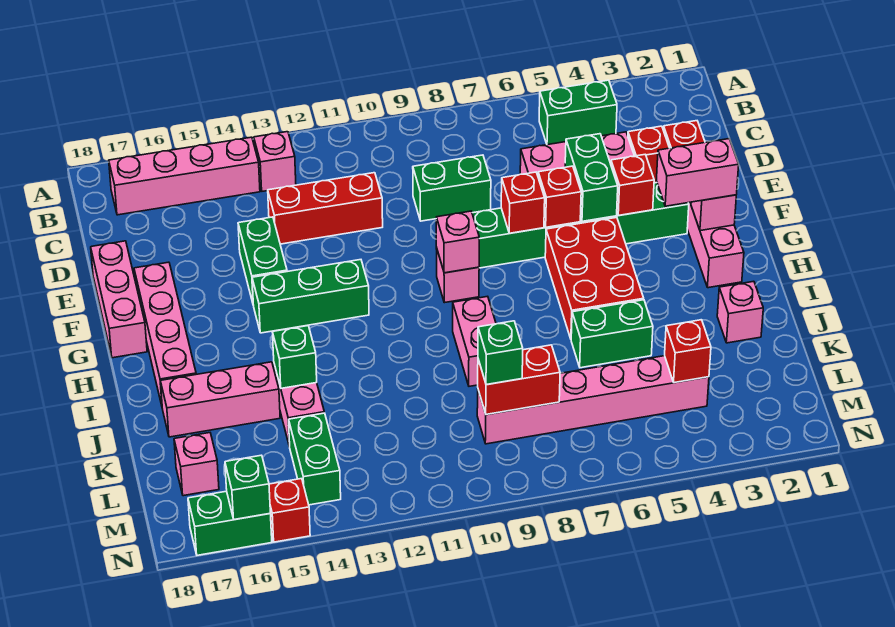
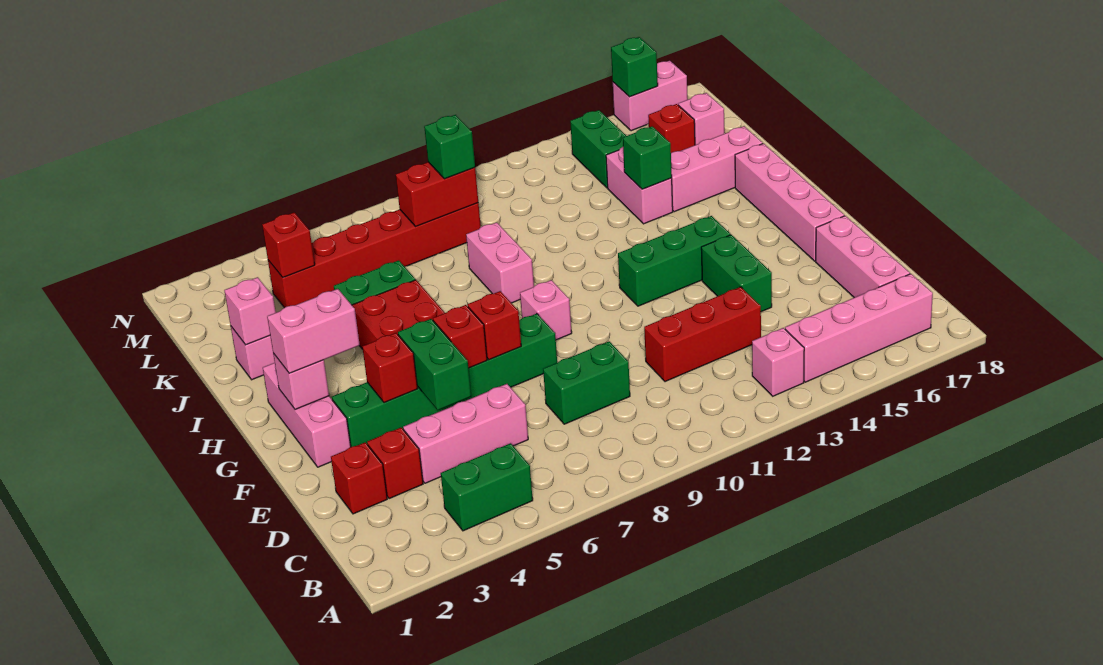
pink 1x3 brick [91,241,147,358] -> pink 1x3 brick moved to [816,216,910,298]
pink 1x1 brick [436,211,479,273] -> pink 1x1 brick moved to [224,277,276,345]
pink 1x6 brick [477,356,709,444] -> red 1x6 brick [268,203,481,308]
red 1x1 brick [269,479,310,542] -> red 1x1 brick moved to [648,104,695,153]
green 1x2 brick [188,491,272,555] -> pink 1x2 brick [613,61,688,131]

